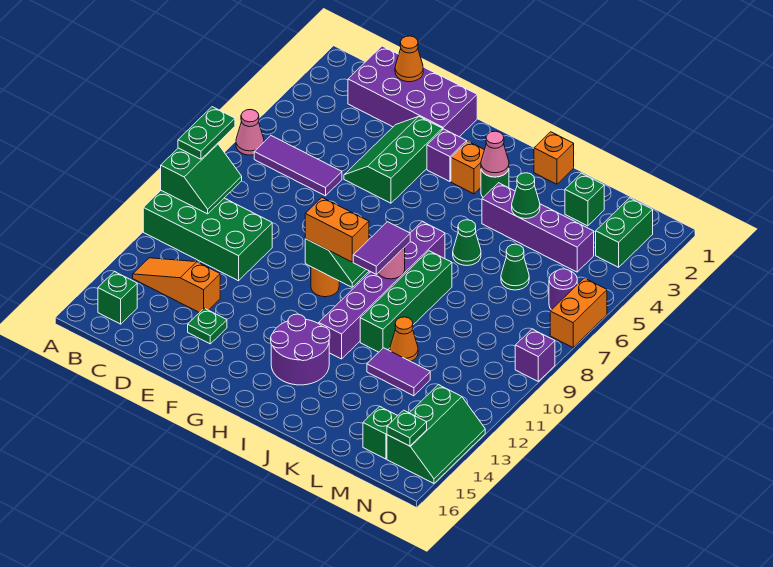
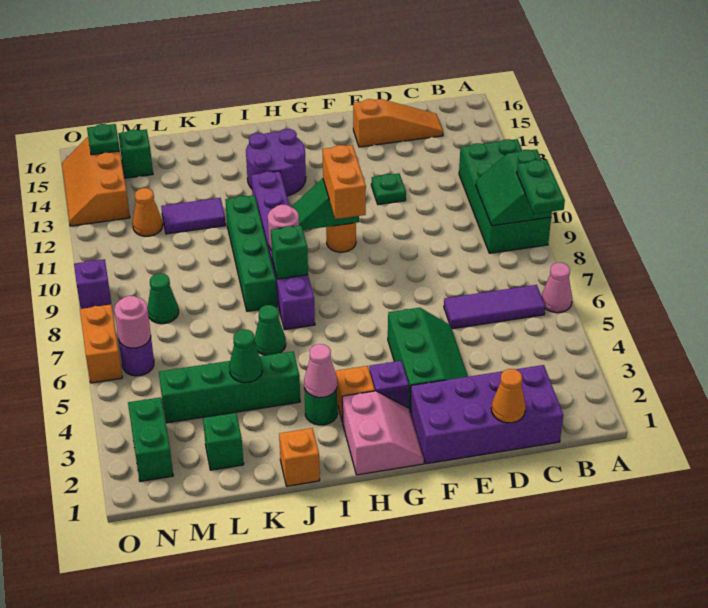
green 2x4 brick [143,191,272,281] -> green 2x4 brick turned to [459,139,551,253]
orange 1x3 slope [133,258,220,313] -> orange 1x3 slope moved to [353,99,443,147]
green 1x1 brick [98,271,137,324] -> green 1x1 brick moved to [271,225,308,279]
green 1x1 plate [188,308,227,344] -> green 1x1 plate moved to [371,173,406,205]
none -> pink 2x2 slope [342,391,424,475]
orange 1x2 brick [305,198,369,262] -> orange 1x2 brick turned to [322,145,366,219]
purple 1x2 tile [353,222,410,274] -> none
purple 1x4 brick [482,183,594,272] -> green 1x4 brick [159,351,300,423]
orange 1x1 cone [390,317,418,361] -> orange 1x1 cone moved to [133,188,163,236]
green 1x1 cone [501,244,529,290] -> green 1x1 cone moved to [147,273,179,324]
none -> pink 1x1 round brick [114,296,151,348]
green 2x3 slope [387,385,485,483] -> orange 2x3 slope [62,137,130,226]

